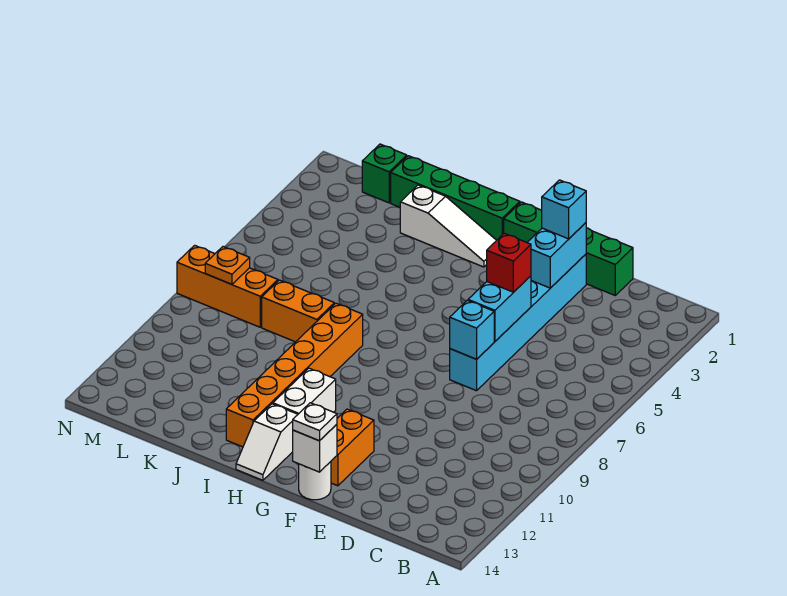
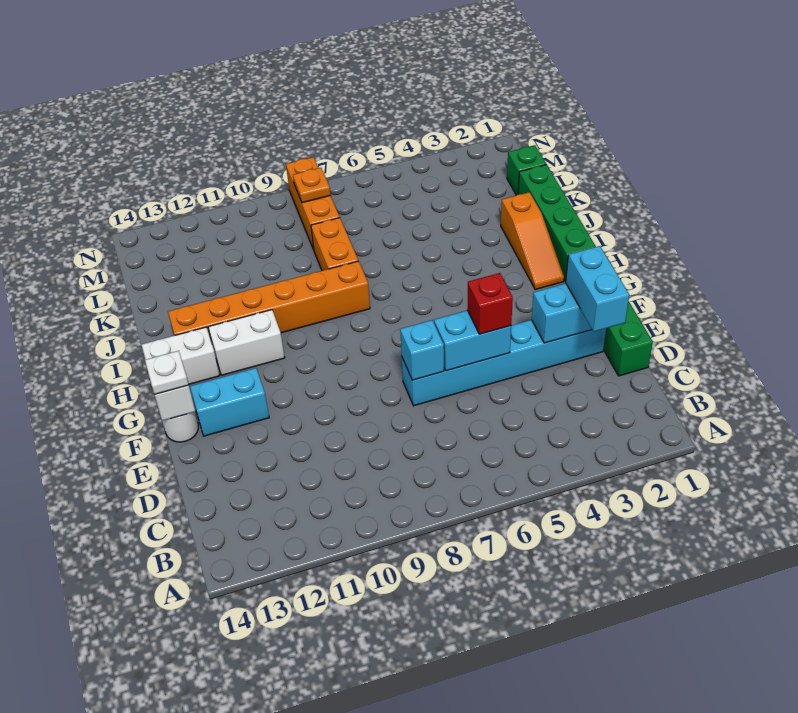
cyan 1x1 brick [542,180,586,239] -> cyan 1x2 brick [566,246,629,332]
orange 1x2 brick [331,409,374,486] -> cyan 1x2 brick [190,368,269,436]
white 1x3 slope [400,185,497,267] -> orange 1x3 slope [501,192,564,290]
white 1x2 slope [236,404,298,480] -> white 1x2 brick [142,327,220,384]

